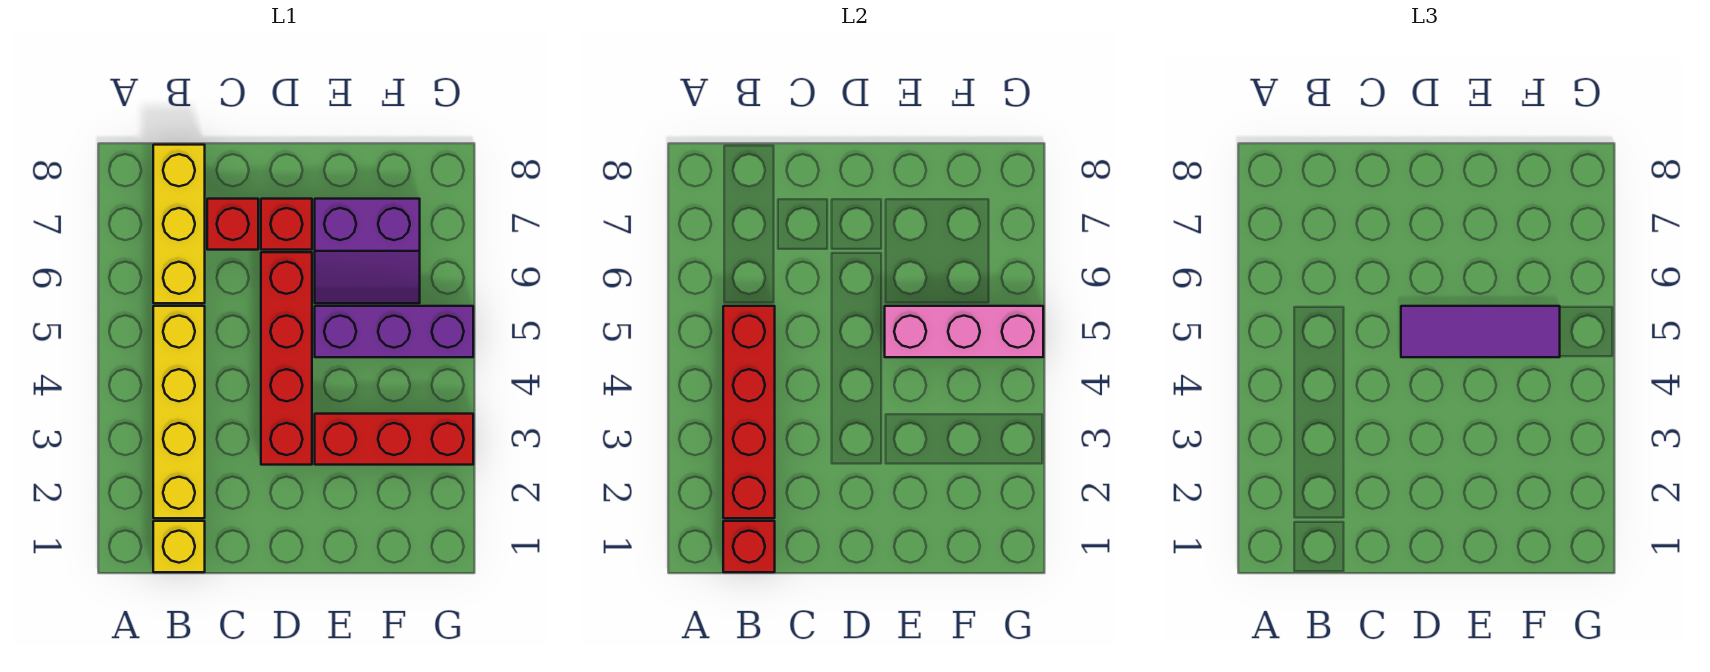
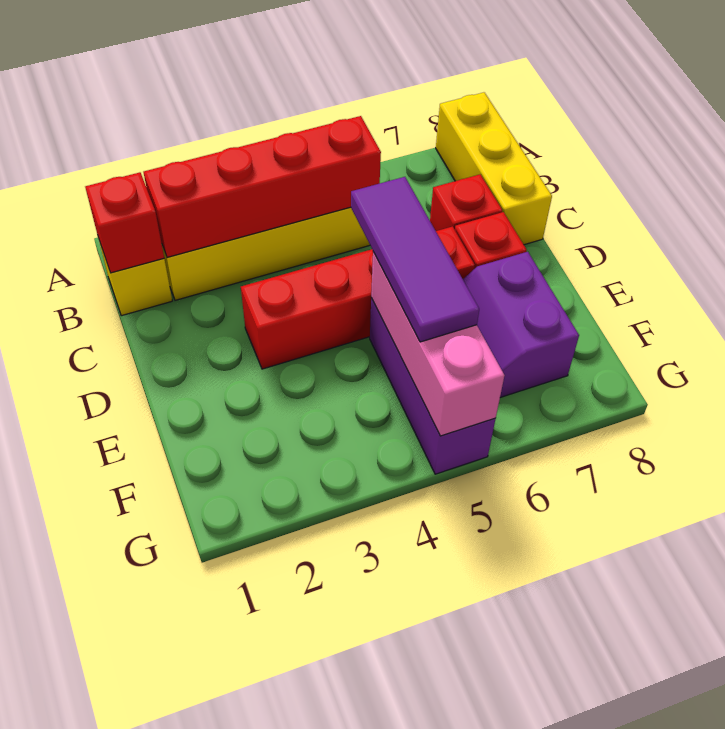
yellow 1x3 brick [153,145,205,303] -> yellow 1x3 brick turned to [436,92,552,245]
red 1x3 brick [315,414,473,465] -> none

